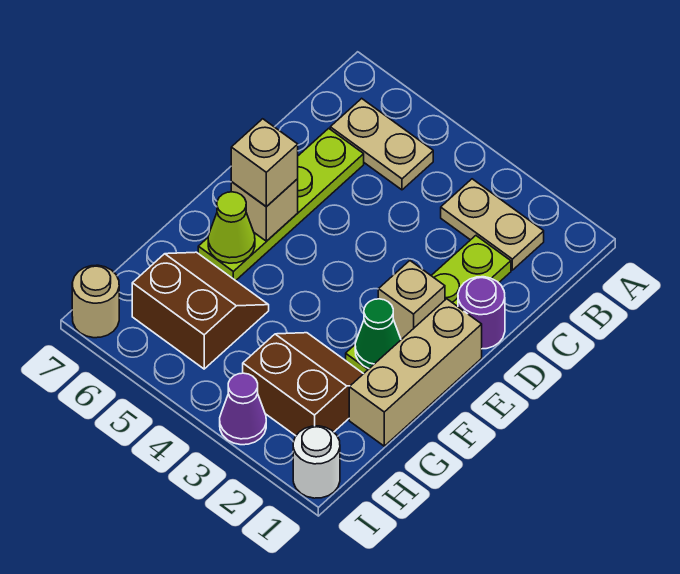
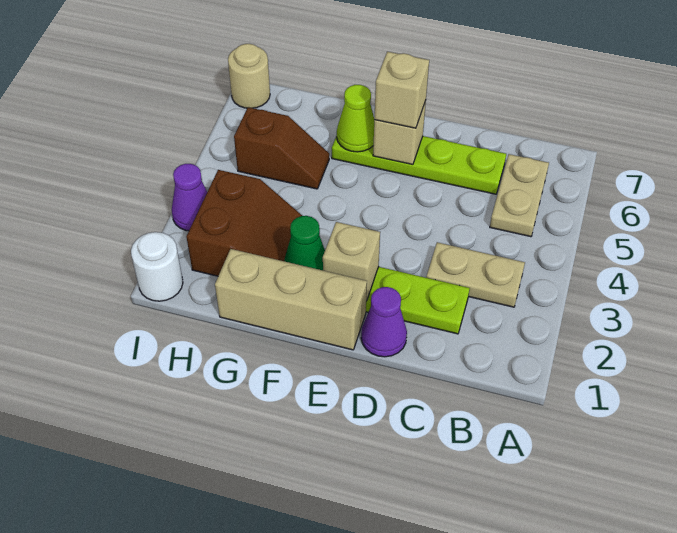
tan 1x2 plate [441,179,544,270] -> tan 1x2 plate turned to [426,242,525,307]
purple 1x1 round brick [458,277,505,349] -> purple 1x1 cone [361,287,407,357]
brown 2x2 slope [132,252,269,369] -> brown 1x2 slope [234,107,329,189]

